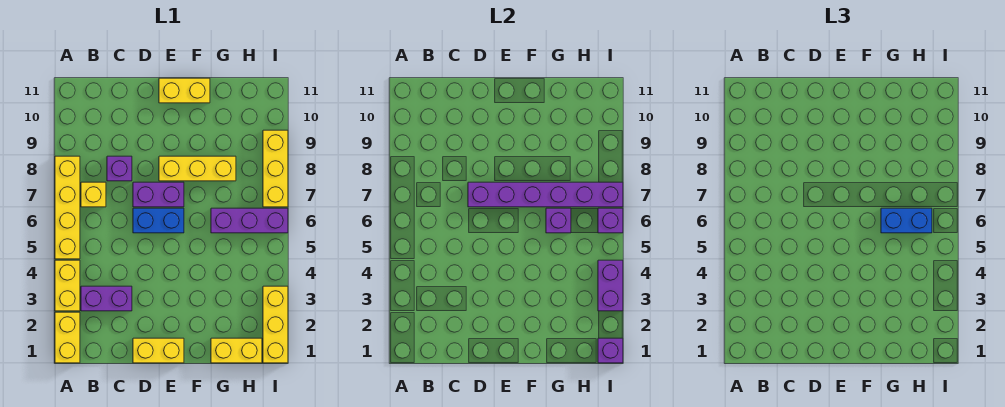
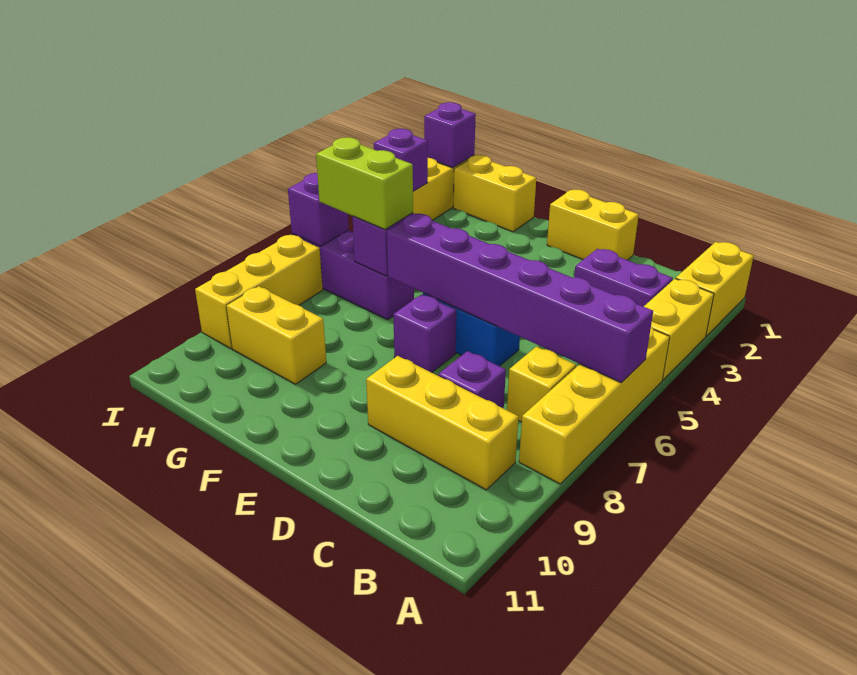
purple 1x2 brick [133,182,184,207] -> purple 1x1 brick [393,294,456,373]
purple 1x6 brick [468,182,623,207] -> purple 1x6 brick moved to [387,214,653,382]
yellow 1x3 brick [159,156,236,181] -> yellow 1x3 brick moved to [366,356,519,490]
yellow 1x2 brick [159,78,210,103] -> yellow 1x2 brick moved to [226,286,326,384]
blue 1x2 brick [881,208,932,233] -> lime 1x2 brick [316,137,413,229]
purple 1x2 brick [598,260,623,311] -> purple 1x1 brick [374,129,428,191]

